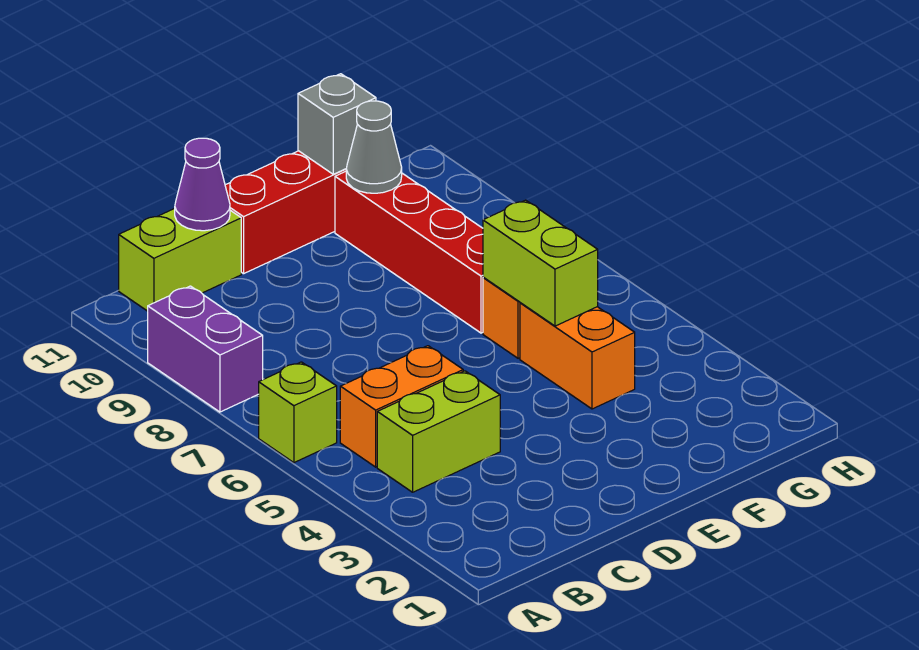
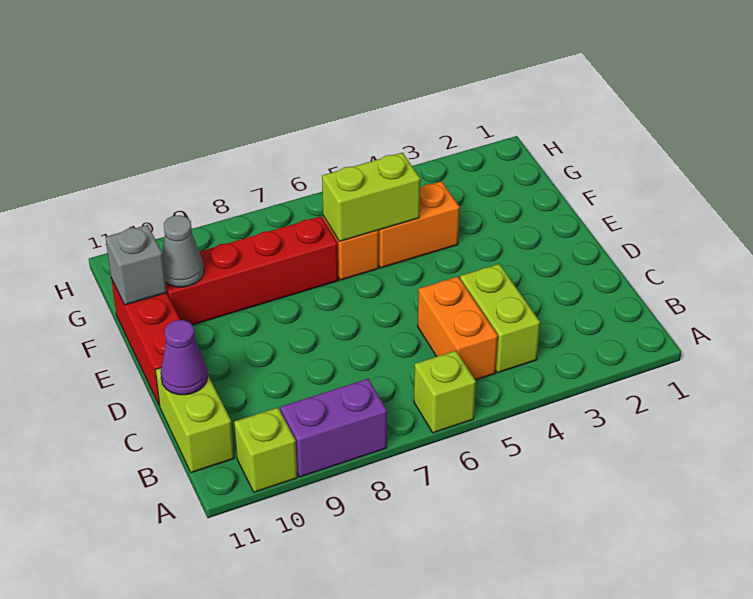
none -> lime 1x1 brick [234,408,297,492]

